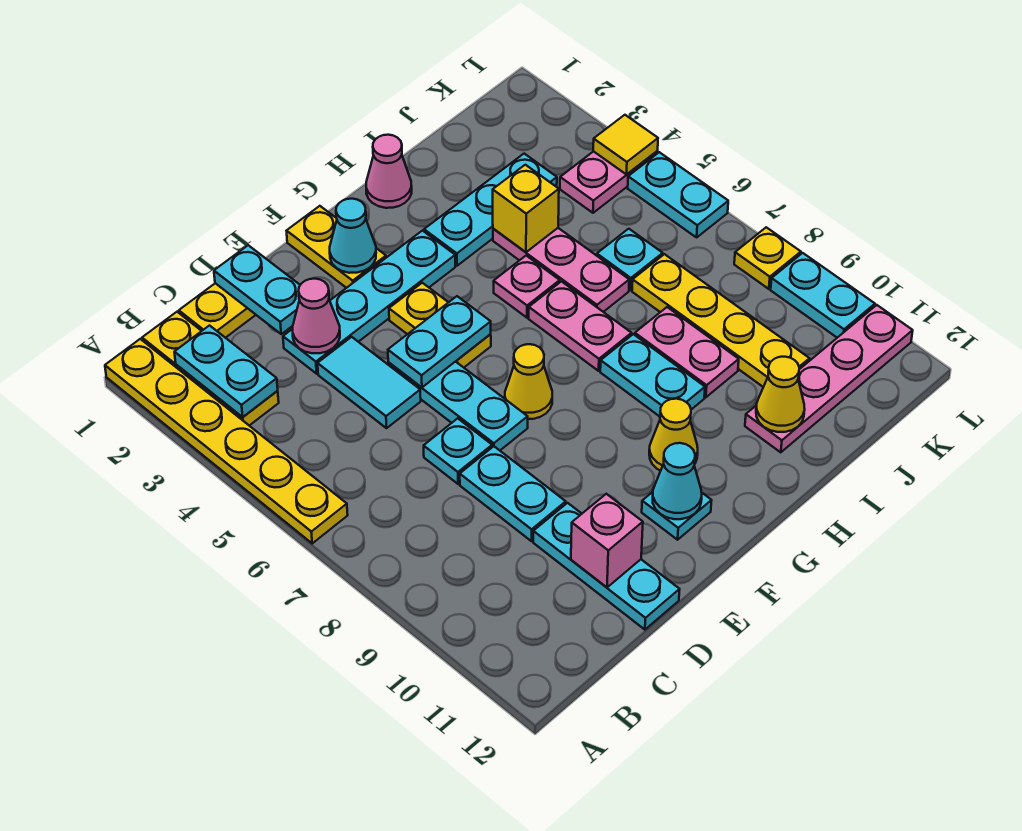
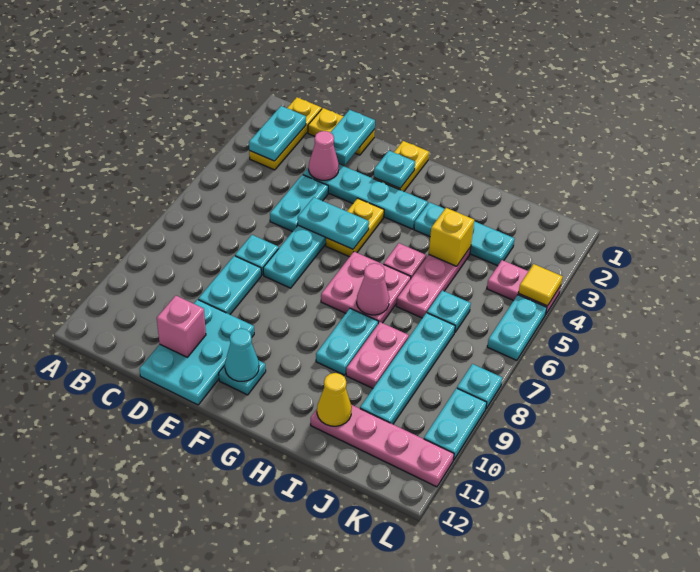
yellow 1x6 plate [105,339,348,543] -> none
cyan 1x2 tile [318,337,421,428] -> cyan 1x2 plate [270,175,328,232]
cyan 1x3 plate [533,503,680,630] -> cyan 2x3 plate [140,300,254,405]
cyan 1x1 cone [330,199,376,273] -> cyan 1x1 plate [374,151,415,188]
yellow 1x1 cone [505,344,552,419] -> none
yellow 1x1 cone [649,399,698,471] -> none
pink 1x1 cone [366,135,412,208] -> pink 1x1 cone moved to [357,263,389,315]
pink 1x2 plate [529,282,632,371] -> pink 2x2 plate [321,252,411,324]
yellow 1x4 plate [632,254,809,387] -> cyan 1x4 plate [360,313,455,424]
yellow 1x1 plate [734,227,801,289] -> cyan 1x1 plate [457,364,502,409]

